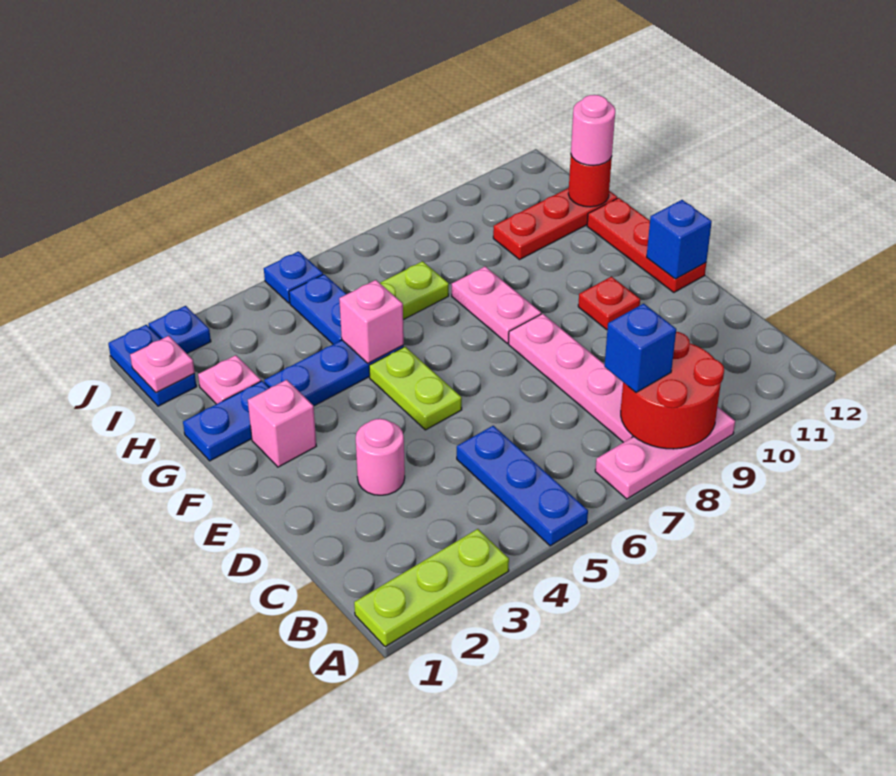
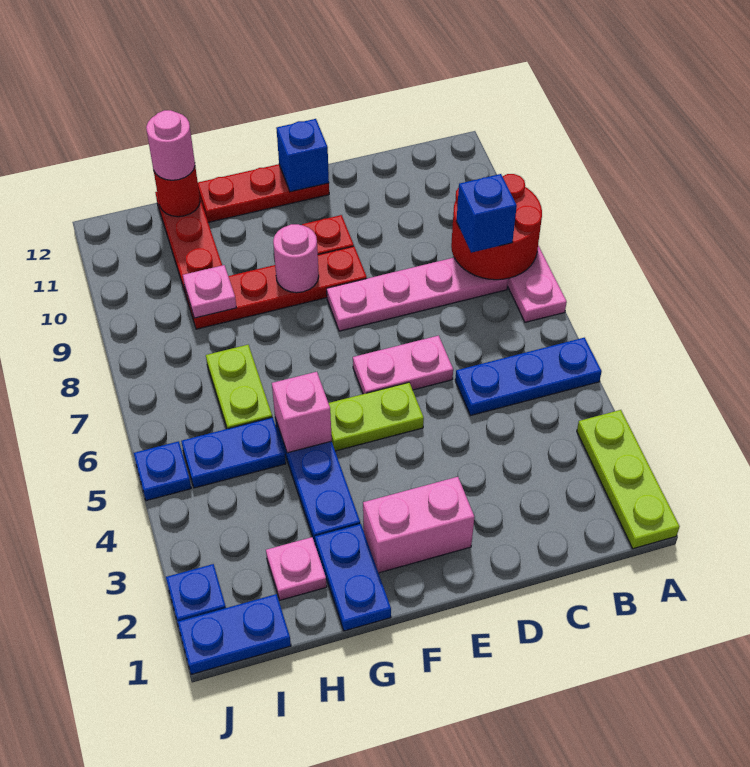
pink 1x1 round brick [356,419,405,495] -> pink 1x1 round brick moved to [273,224,319,293]
none -> red 1x4 plate [185,246,367,329]
pink 1x1 brick [248,380,316,467] -> pink 1x2 brick [363,477,474,573]
pink 1x2 plate [452,266,541,343] -> pink 1x2 plate moved to [353,336,453,394]
pink 1x1 plate [130,336,195,393] -> pink 1x1 plate moved to [183,265,236,318]

